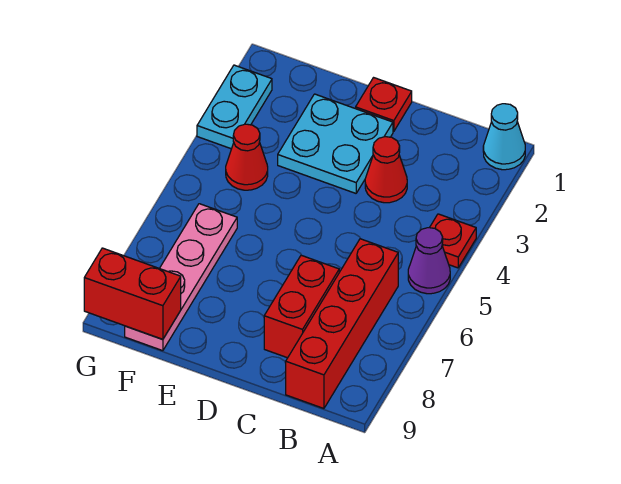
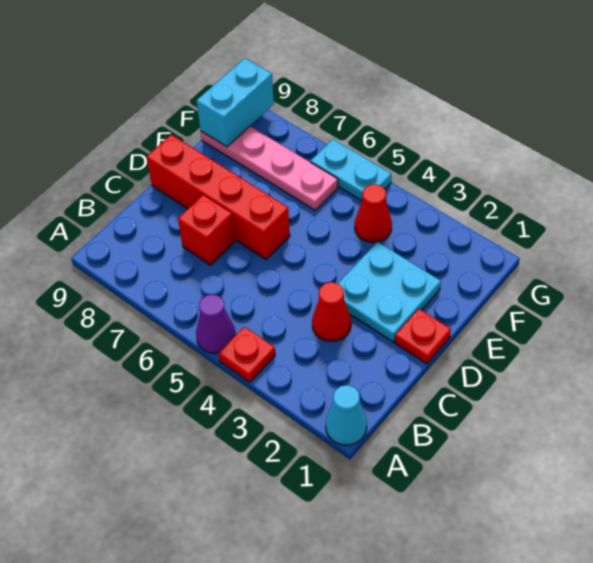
red 1x4 brick [286,239,398,408] -> red 1x4 brick moved to [147,135,290,259]
red 1x2 brick [264,255,339,358] -> red 1x1 brick [178,195,235,265]
red 1x2 brick [84,248,181,339] -> cyan 1x2 brick [197,58,274,147]
cyan 1x2 plate [197,65,272,149] -> cyan 1x2 plate moved to [311,139,392,201]

